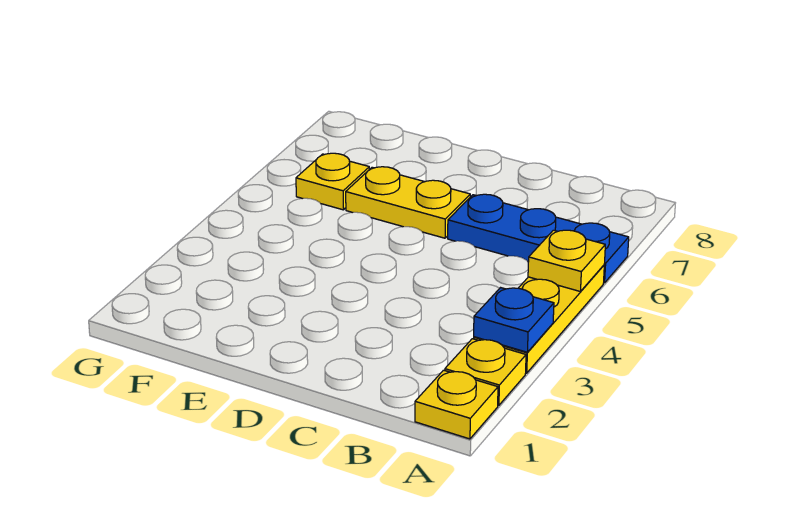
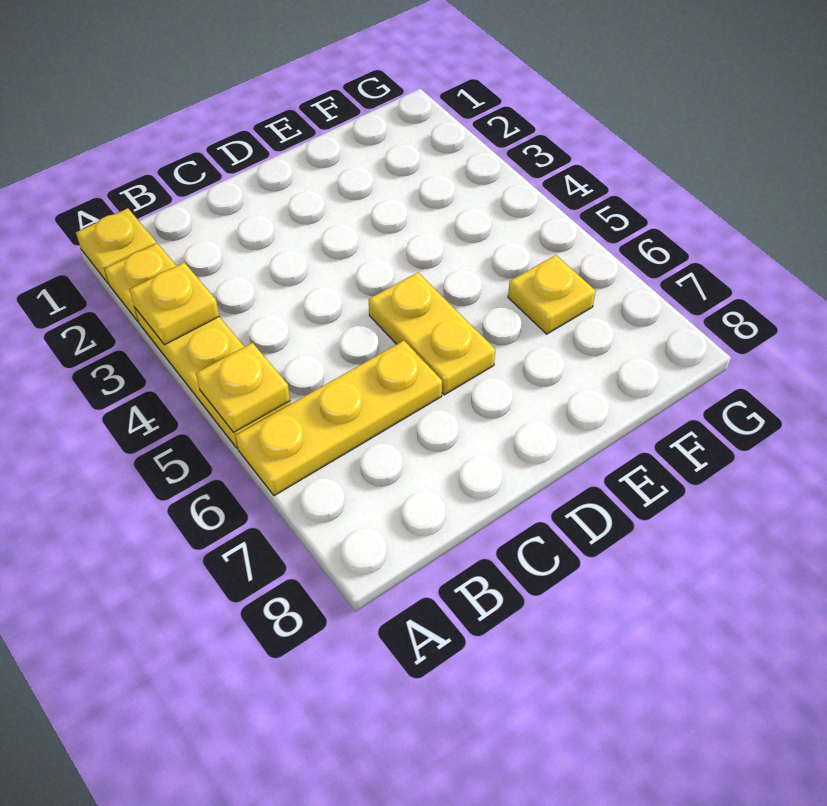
blue 1x1 plate [474,288,554,352] -> yellow 1x1 plate [130,262,219,345]
blue 1x3 plate [448,194,629,283] -> yellow 1x3 plate [236,341,442,496]
yellow 1x2 plate [346,167,470,238] -> yellow 1x2 plate turned to [369,273,495,395]

